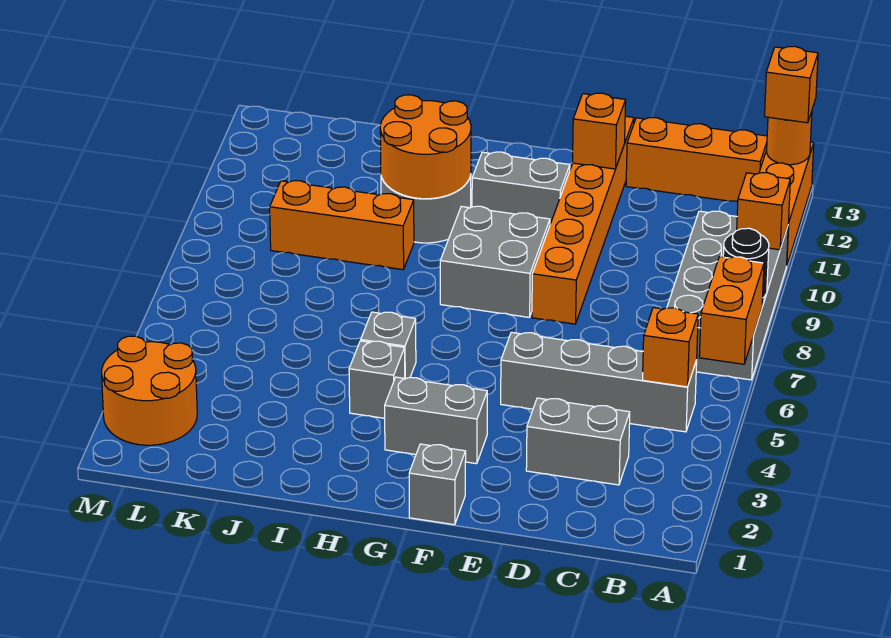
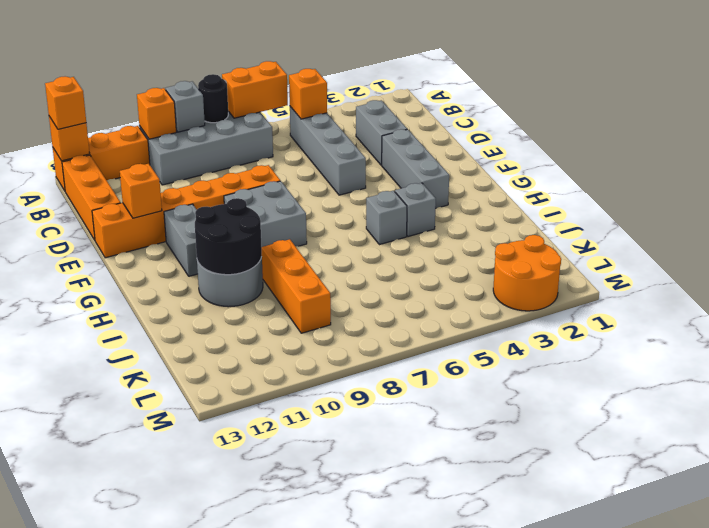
orange 1x1 round brick [767,112,812,165] -> orange 1x1 brick [49,116,90,161]
grey 1x1 brick [409,444,466,525] -> grey 1x1 brick moved to [166,81,205,132]
grey 1x2 brick [385,377,487,464] -> grey 1x3 brick [382,129,449,209]
orange 2x2 round brick [380,95,471,199] -> black 2x2 round brick [195,198,262,275]

